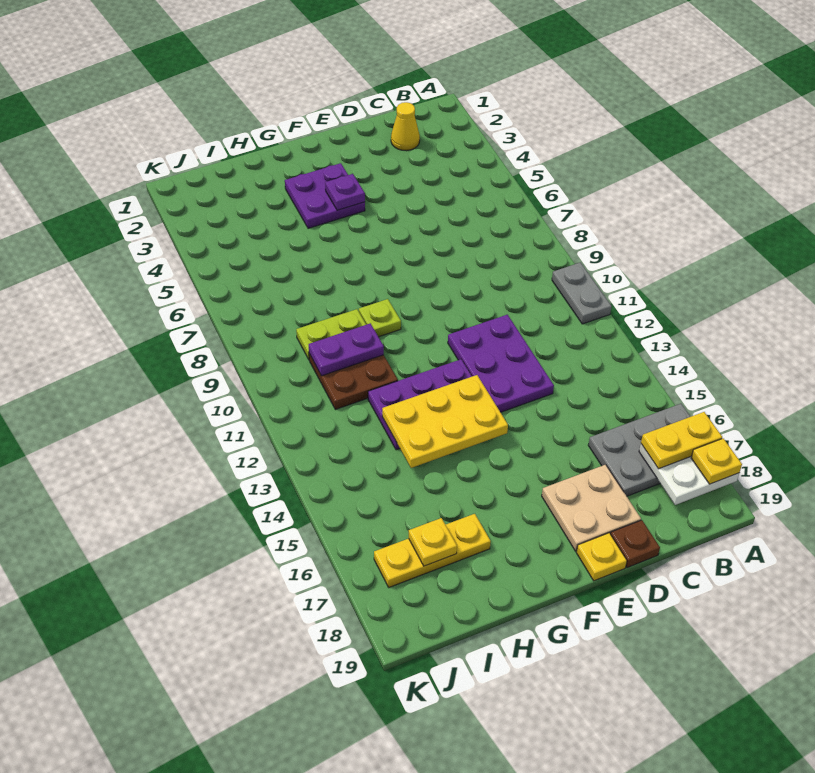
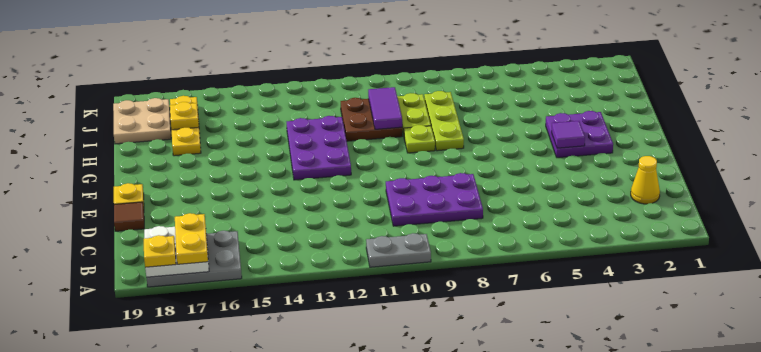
grey 2x3 plate [588,404,691,496] -> grey 2x3 plate turned to [146,231,242,287]
purple 2x3 plate [448,315,554,412] -> purple 2x3 plate moved to [386,173,483,226]
tan 2x2 plate [542,465,641,551] -> tan 2x2 plate moved to [113,98,171,144]
brown 1x1 plate [611,520,660,568] -> brown 1x1 tile [114,202,144,231]
purple 1x1 plate [325,174,365,210] -> purple 1x1 tile [552,121,585,148]
yellow 2x3 plate [382,375,508,468] -> none
none -> lime 1x3 plate [424,91,464,151]
purple 1x2 plate [309,323,384,376] -> purple 1x2 tile [368,87,402,129]

